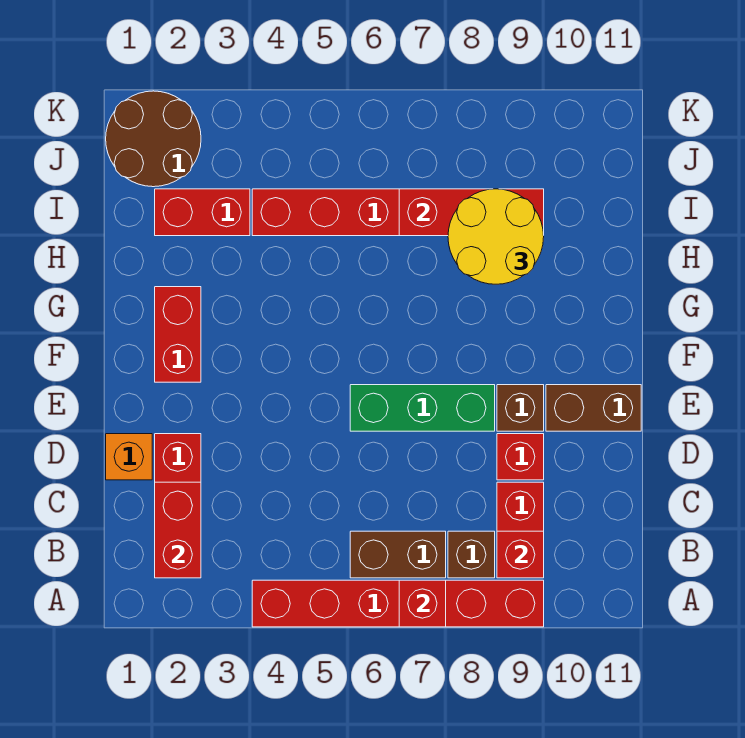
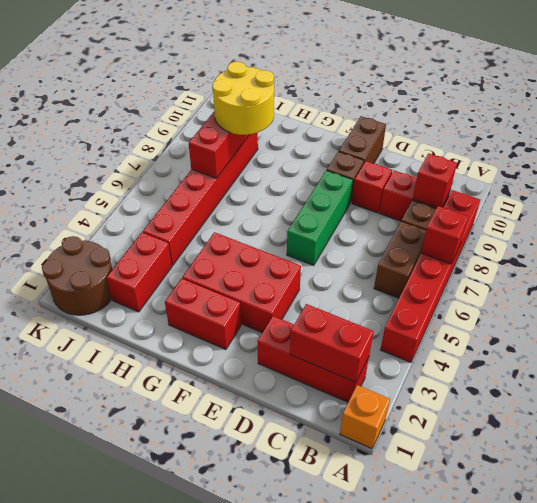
orange 1x1 brick [106,434,152,480] -> orange 1x1 brick moved to [340,385,390,449]
none -> red 2x3 brick [182,232,301,333]

